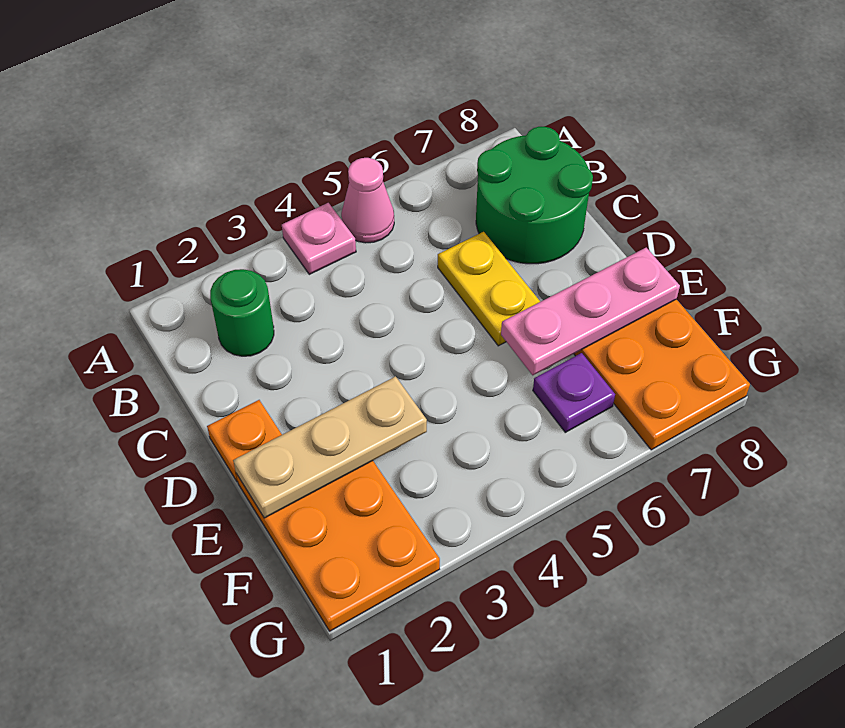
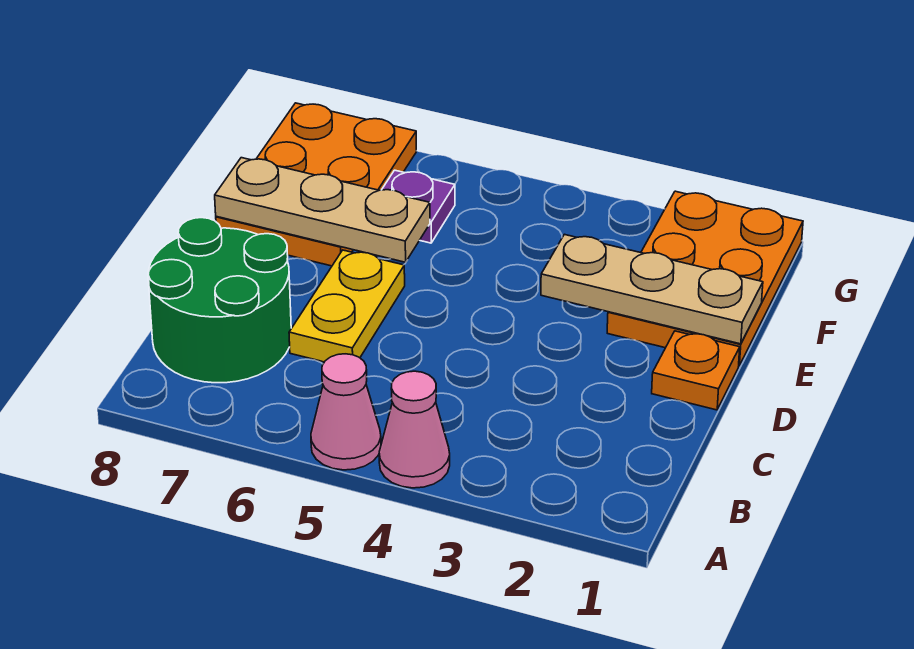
pink 1x1 plate [282,203,356,274] -> pink 1x1 cone [379,371,450,488]
green 1x1 round brick [210,269,274,356] -> none
pink 1x3 plate [501,248,680,375] -> tan 1x3 plate [215,158,430,262]

